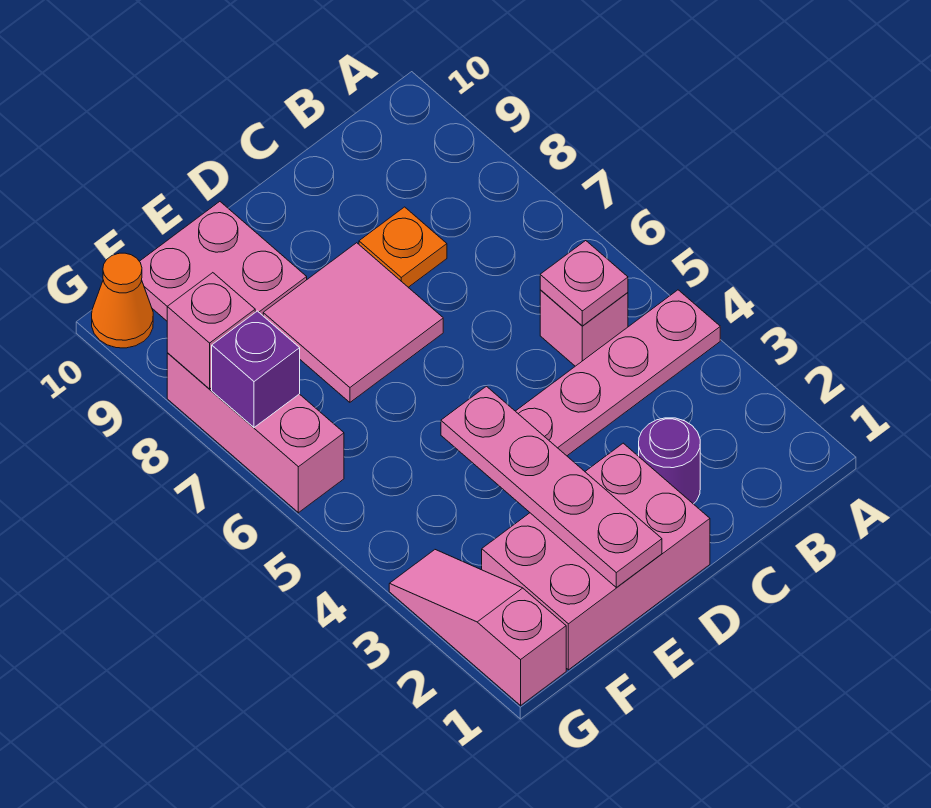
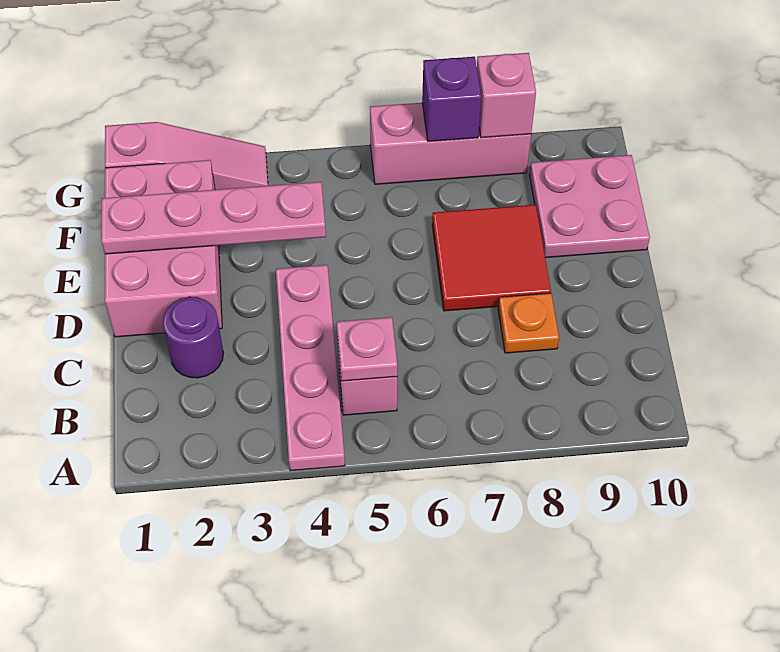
pink 2x2 tile [263,243,443,402] -> red 2x2 tile [432,205,551,311]
orange 1x1 cone [92,253,153,348] -> none

